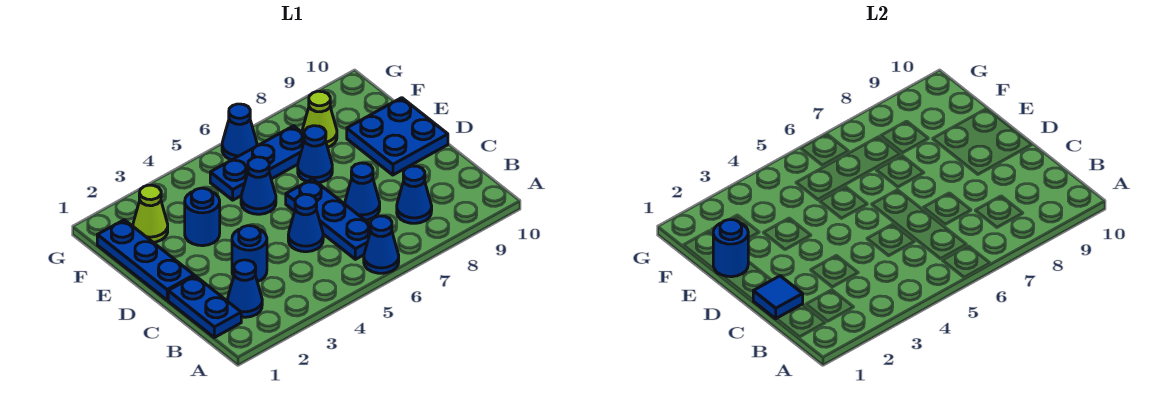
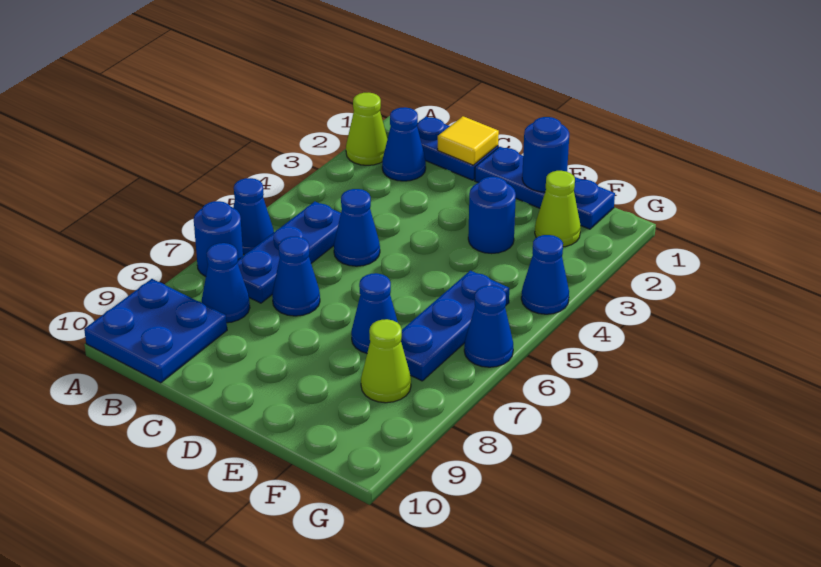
none -> lime 1x1 cone [346,93,387,165]
blue 1x3 plate [286,179,371,259] -> blue 1x3 plate turned to [237,202,341,303]
blue 1x1 tile [753,276,803,319] -> yellow 1x1 tile [438,116,499,165]
blue 1x1 round brick [232,226,267,282] -> blue 1x1 round brick moved to [194,201,243,276]
blue 2x2 plate [347,98,448,175] -> blue 2x2 plate moved to [84,279,227,383]
blue 1x1 cone [241,157,276,214] -> blue 1x1 cone moved to [521,235,569,314]

